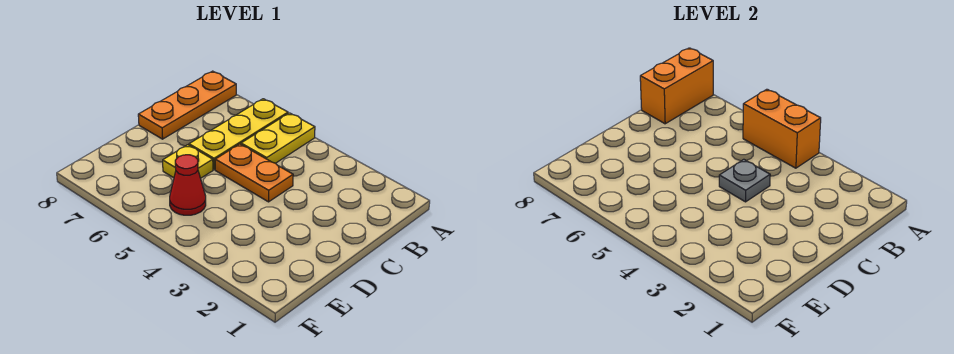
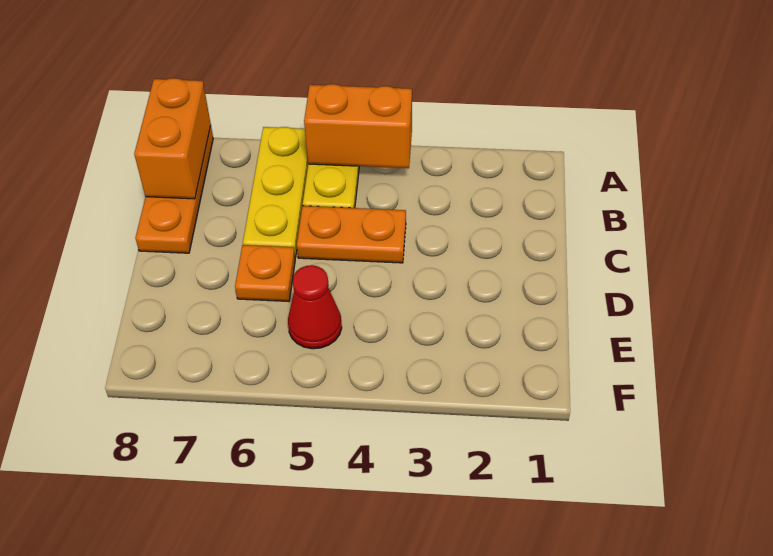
grey 1x1 plate [719,159,770,202] -> none
yellow 1x1 plate [163,145,213,178] -> orange 1x1 plate [235,245,295,301]

